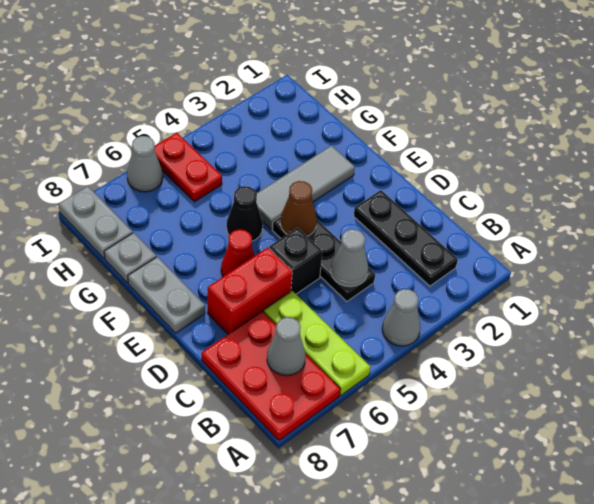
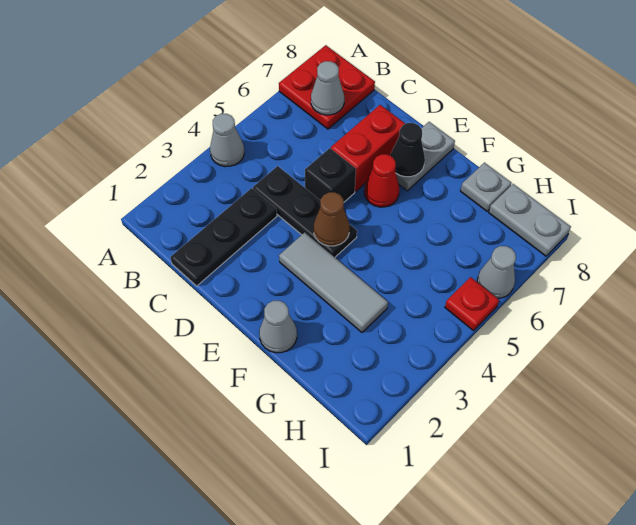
lime 1x3 plate [264,291,370,396] -> none
red 2x3 plate [202,311,340,441] -> red 2x2 plate [279,45,375,129]
black 1x3 plate [354,190,458,286] -> black 1x3 plate turned to [170,188,277,286]
grey 1x1 cone [331,229,368,287] -> grey 1x1 cone moved to [259,301,297,353]
grey 1x2 plate [128,257,205,333] -> grey 1x2 plate turned to [396,122,455,191]
grey 1x3 tile [256,146,355,229] -> grey 1x3 tile turned to [279,232,388,332]
black 1x1 cone [227,186,263,241] -> black 1x1 cone moved to [390,123,425,177]
red 1x2 plate [155,133,222,202] -> red 1x1 plate [445,277,499,331]

